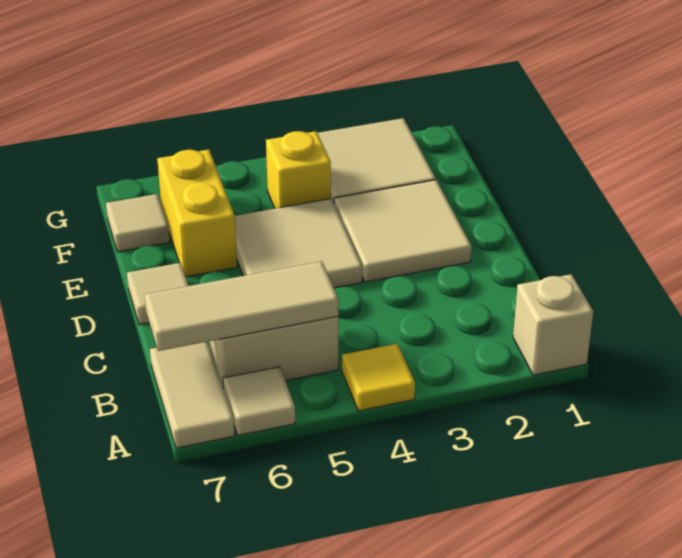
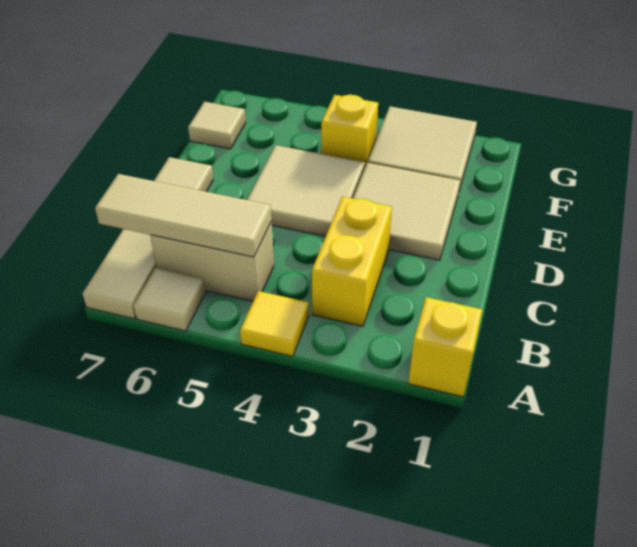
tan 1x1 brick [513,274,593,375] -> yellow 1x1 brick [408,297,482,397]
yellow 1x2 brick [157,149,237,277] -> yellow 1x2 brick moved to [312,196,392,326]

